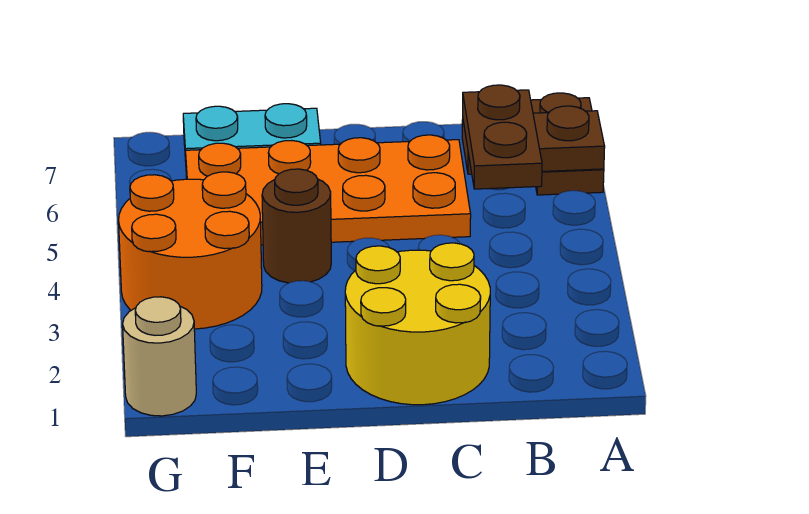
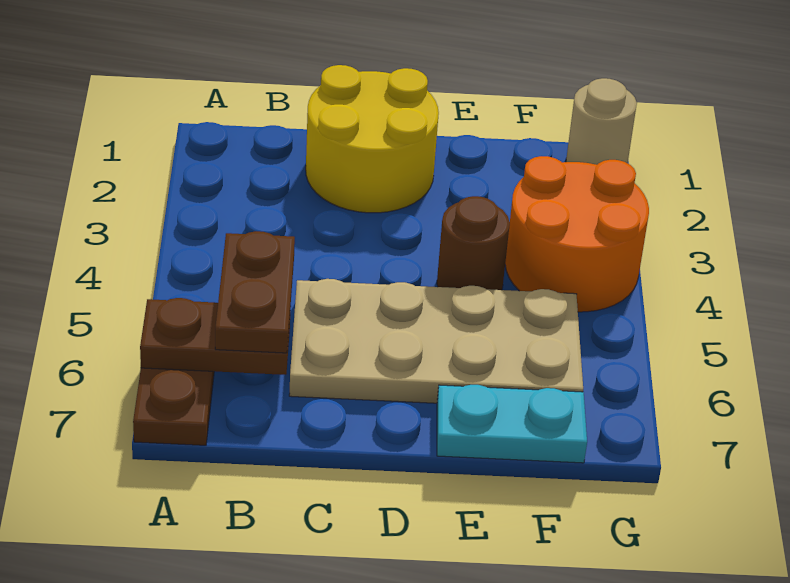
orange 2x4 plate [186,135,471,245] -> tan 2x4 plate [289,279,583,403]

